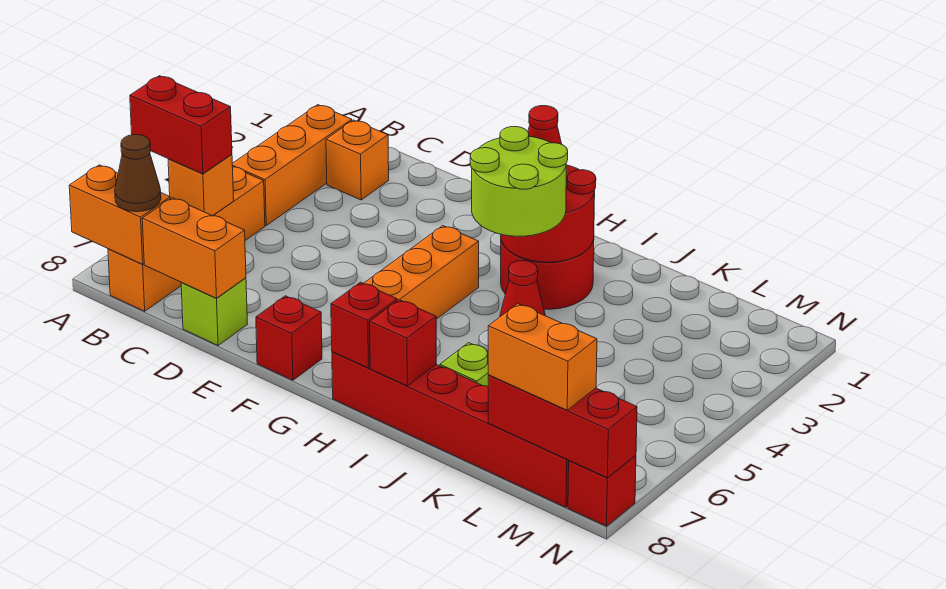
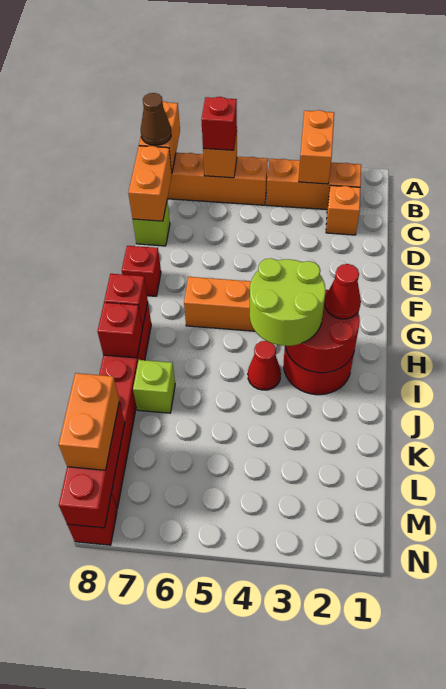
none -> orange 1x2 brick [299,110,334,184]
red 1x2 brick [130,76,232,174] -> red 1x1 brick [201,97,237,150]

